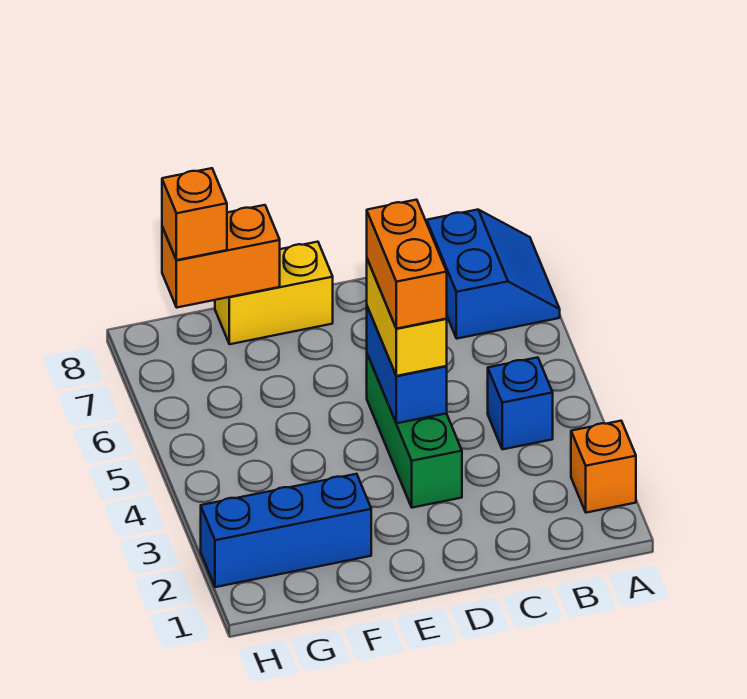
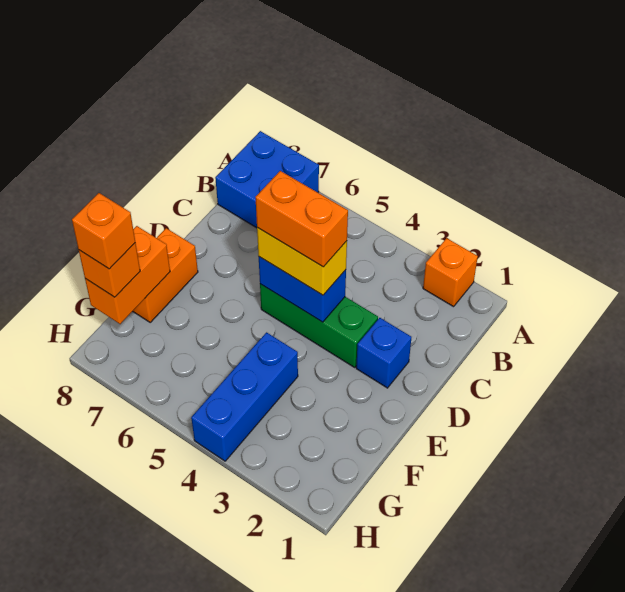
blue 2x2 slope [427,210,560,339] -> blue 2x2 brick [215,131,319,228]
blue 1x1 brick [488,357,553,449] -> blue 1x1 brick moved to [356,318,411,388]
yellow 1x2 brick [215,242,333,344] -> orange 1x2 brick [133,228,198,322]
blue 1x3 brick [201,474,371,587] -> blue 1x3 brick moved to [191,332,298,461]
none -> orange 1x1 brick [72,193,135,269]

